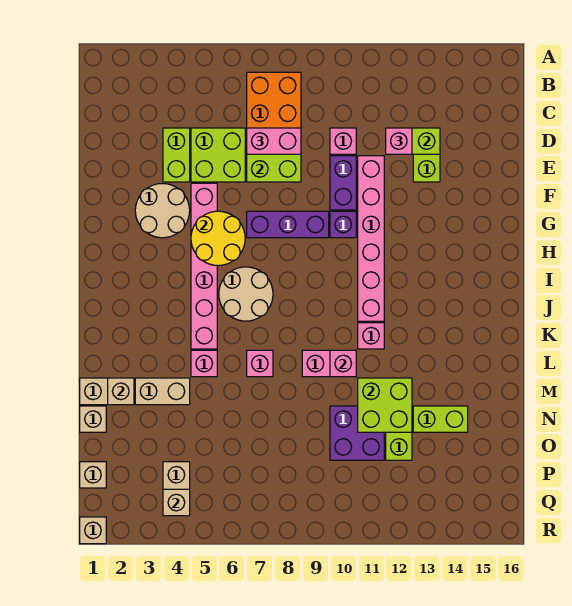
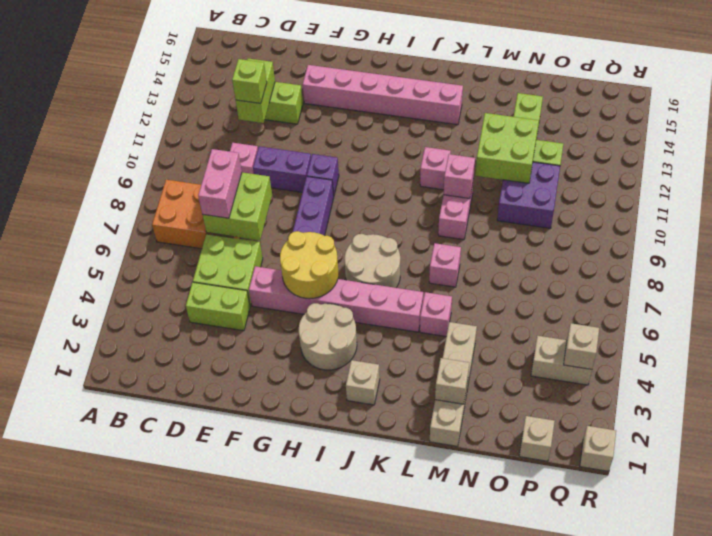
pink 1x1 brick [386,128,412,154] -> lime 1x1 brick [232,59,267,103]
pink 1x6 brick [358,156,384,321] -> pink 1x6 brick moved to [303,65,463,125]
tan 2x2 round brick [135,184,190,238] -> tan 2x2 round brick moved to [299,303,357,370]
tan 1x1 brick [80,406,106,432] -> tan 1x1 brick moved to [346,360,380,405]

